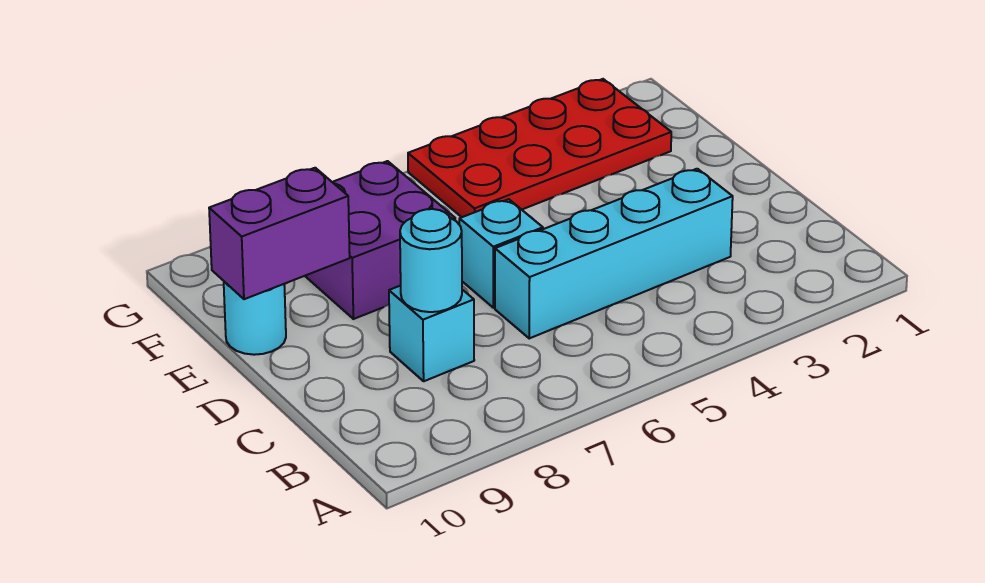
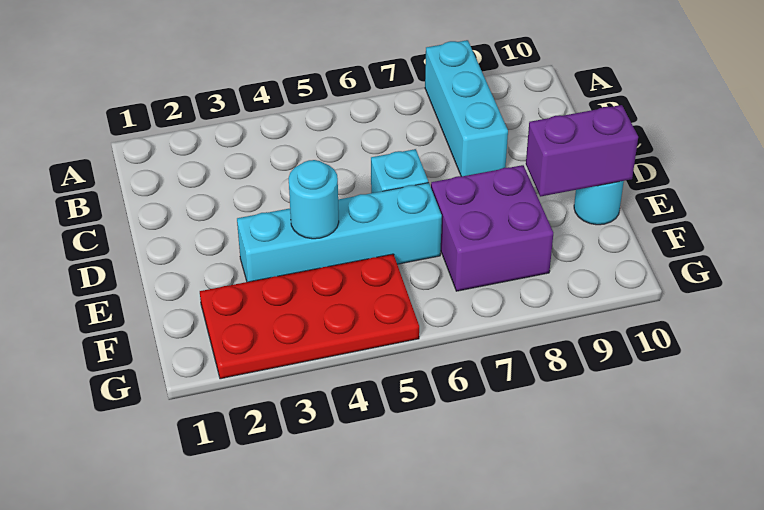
cyan 1x4 brick [495,169,733,338] -> cyan 1x4 brick moved to [237,183,442,282]
cyan 1x1 brick [389,286,474,381] -> cyan 1x3 brick [425,40,508,176]
cyan 1x1 round brick [400,209,462,312] -> cyan 1x1 round brick moved to [289,160,339,239]

